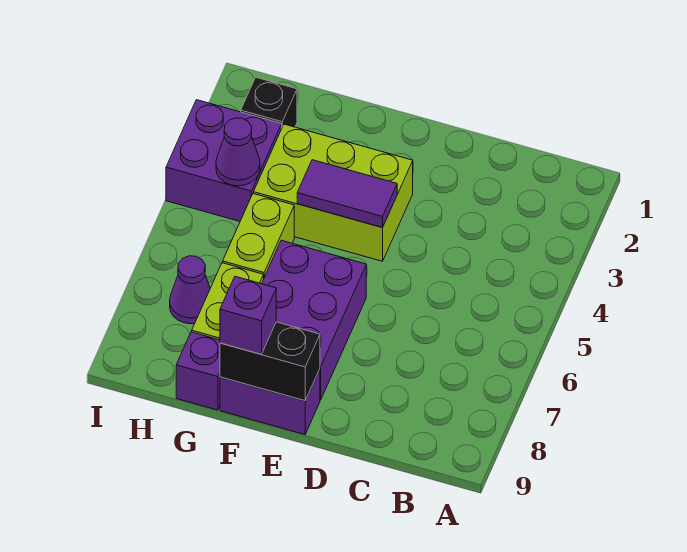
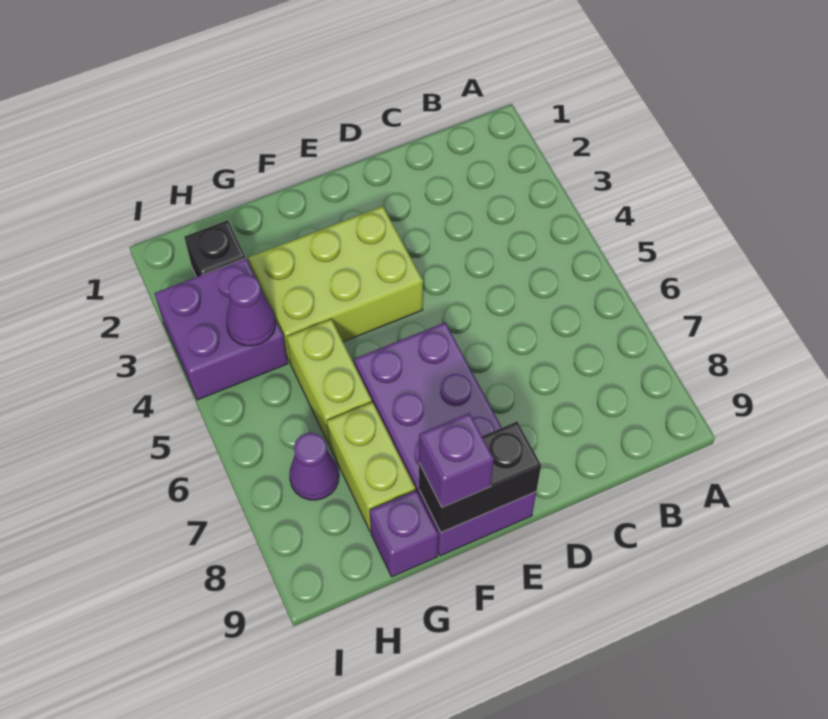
purple 1x2 tile [297,160,397,228] -> none

